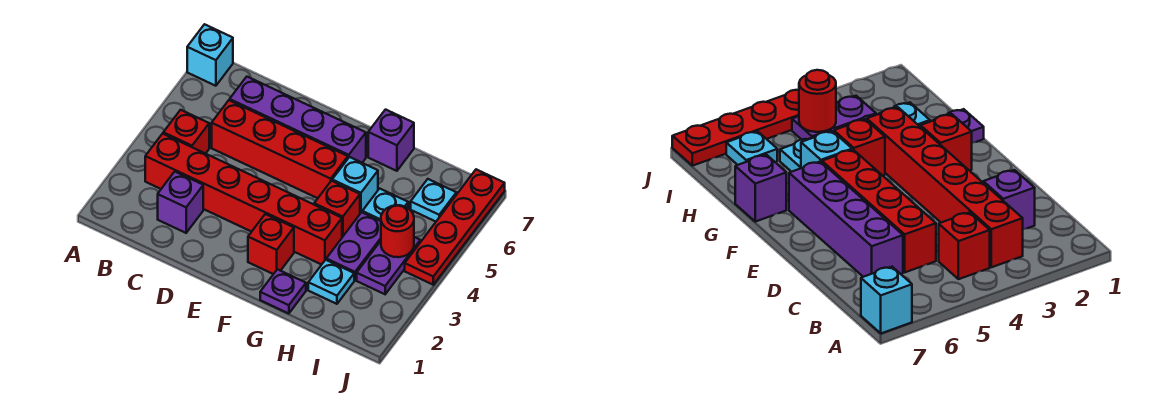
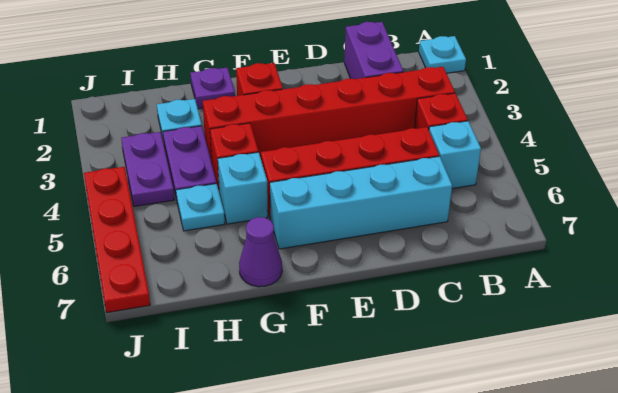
cyan 1x1 brick [187,24,233,86] -> cyan 1x1 brick moved to [429,121,481,189]
purple 1x1 brick [158,172,203,233] -> purple 1x2 brick [344,22,403,79]
purple 1x4 brick [230,77,366,163] -> cyan 1x4 brick [270,156,452,249]
purple 1x1 brick [368,110,414,171] -> purple 1x1 cone [239,217,282,287]
red 1x1 round brick [381,205,414,257] -> none
cyan 1x1 plate [411,179,456,222] -> cyan 1x1 plate moved to [419,36,466,73]

